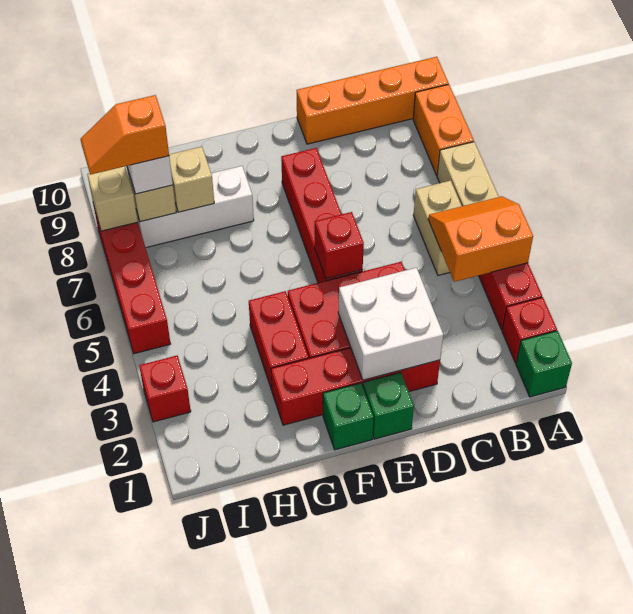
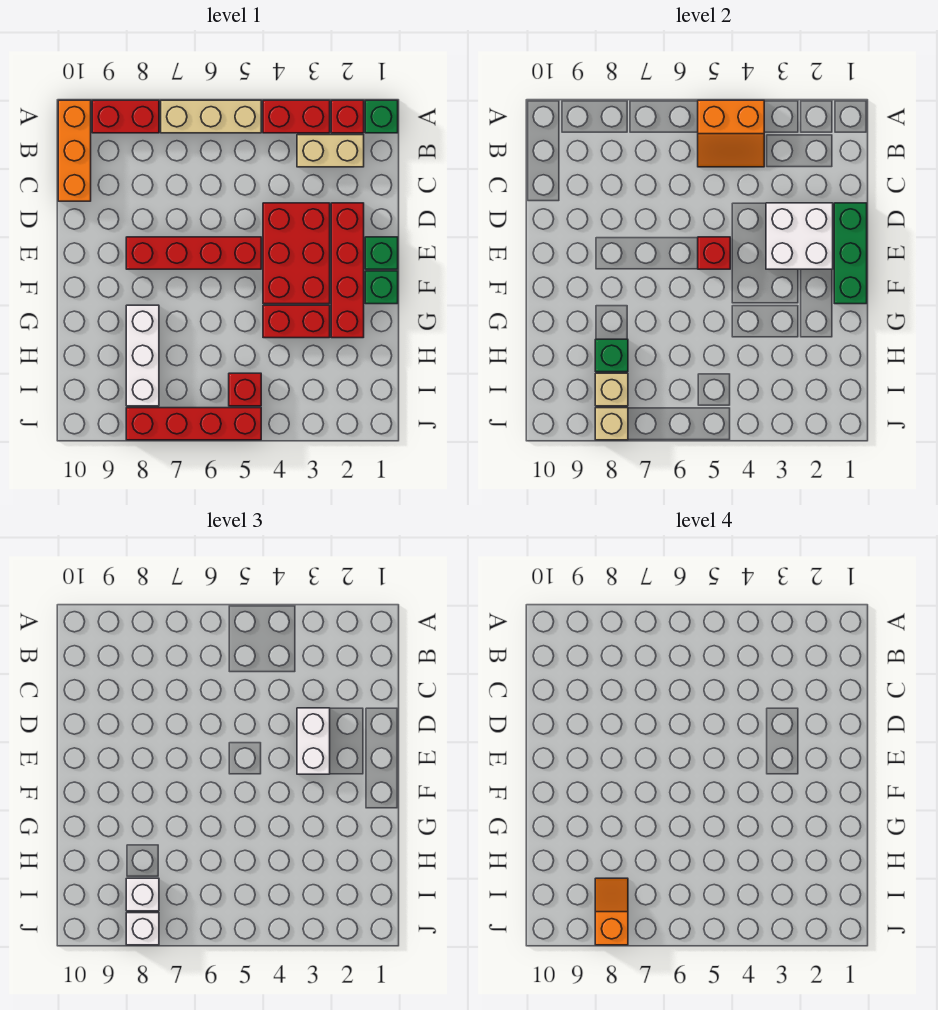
orange 2x2 slope [428,196,533,282] -> orange 2x2 slope turned to [698,100,764,167]
orange 1x2 brick [413,84,474,175] -> red 1x2 brick [92,100,159,133]
orange 1x4 brick [297,57,449,144] -> orange 1x3 brick [58,100,91,201]
tan 1x2 brick [413,180,462,275] -> tan 1x2 brick moved to [297,135,364,167]
none -> green 1x3 brick [834,203,867,304]
none -> white 1x2 brick [297,708,330,774]
tan 1x1 brick [169,147,214,212] -> green 1x1 brick [595,339,628,372]
orange 1x2 slope [81,95,169,175] -> orange 1x2 slope turned to [595,878,628,945]
red 1x1 brick [139,356,191,422] -> red 1x1 brick moved to [229,373,261,406]
none -> white 1x1 brick [126,913,159,945]

